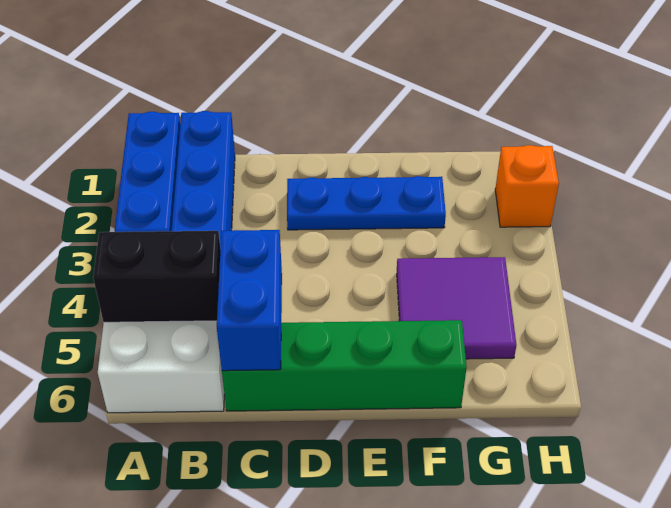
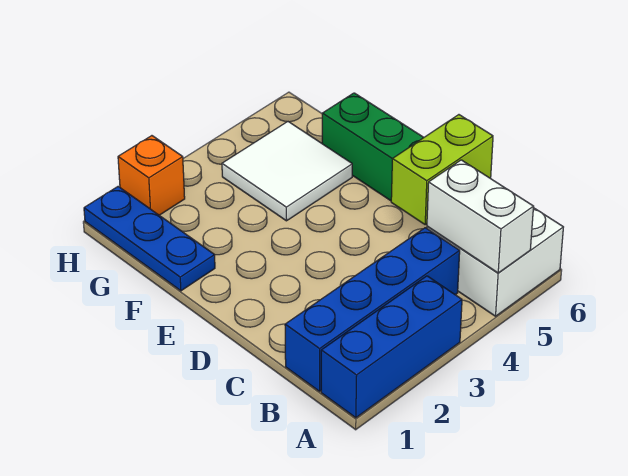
black 1x2 brick [93,231,221,322] -> white 1x2 brick [427,160,534,273]
blue 1x2 brick [217,230,282,371] -> lime 1x2 brick [391,115,493,224]
blue 1x3 plate [287,176,446,230] -> blue 1x3 plate moved to [84,186,215,291]
purple 2x2 tile [397,257,516,359] -> white 2x2 tile [222,122,352,221]

